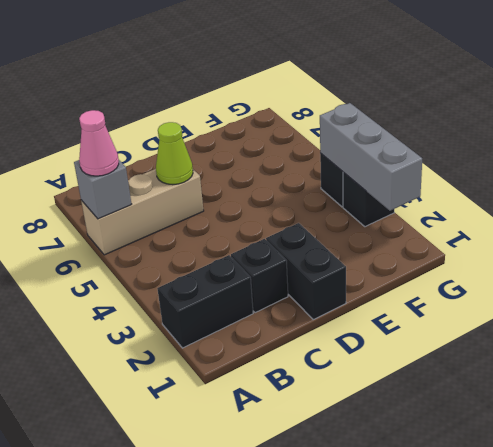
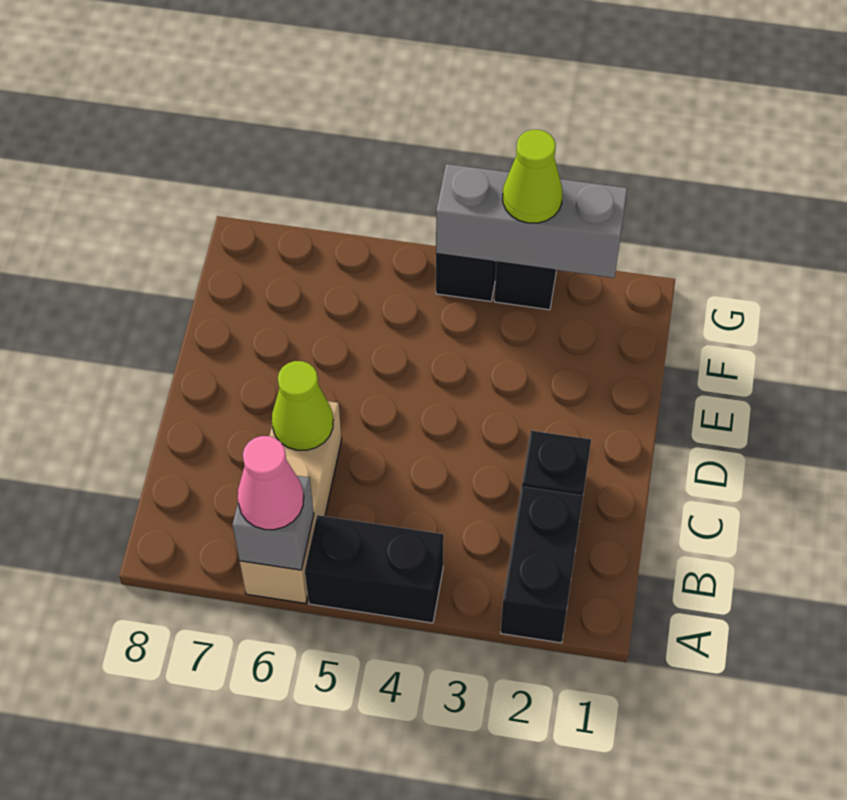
black 1x2 brick [266,223,346,320] -> black 1x2 brick moved to [305,515,444,623]
none -> lime 1x1 cone [503,130,563,223]

